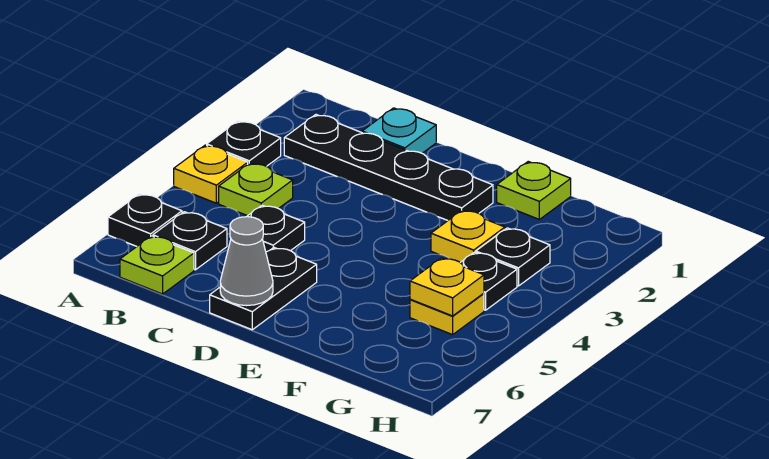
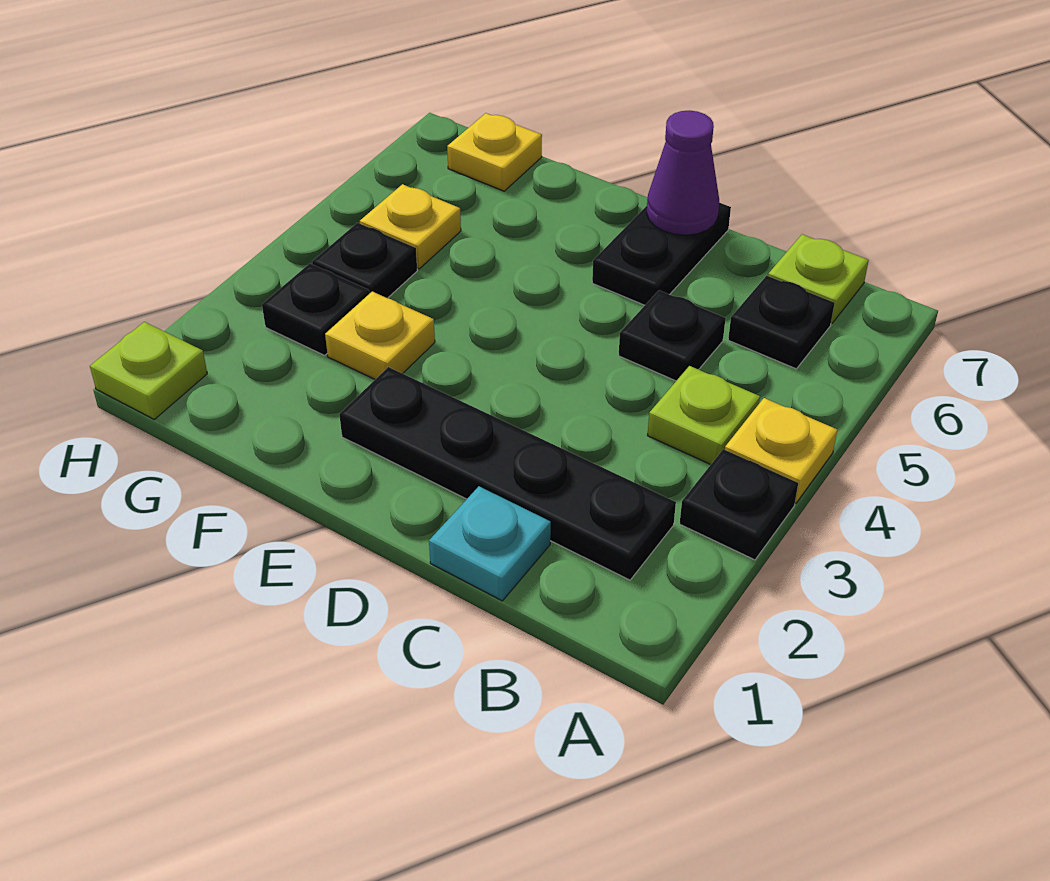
black 1x1 plate [108,194,182,246] -> none
grey 1x1 cone [220,217,273,306] -> purple 1x1 cone [646,110,719,235]
lime 1x1 plate [497,162,571,219] -> lime 1x1 plate moved to [90,322,207,419]
yellow 1x1 plate [410,258,484,316] -> yellow 1x1 plate moved to [447,113,542,191]

